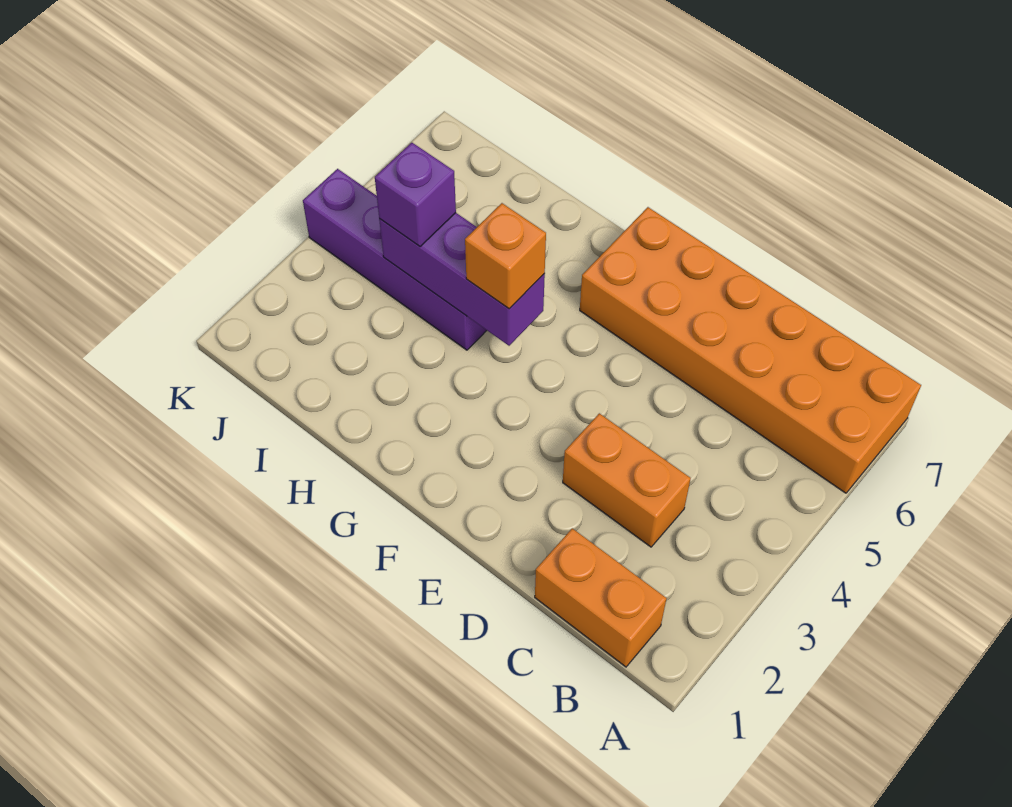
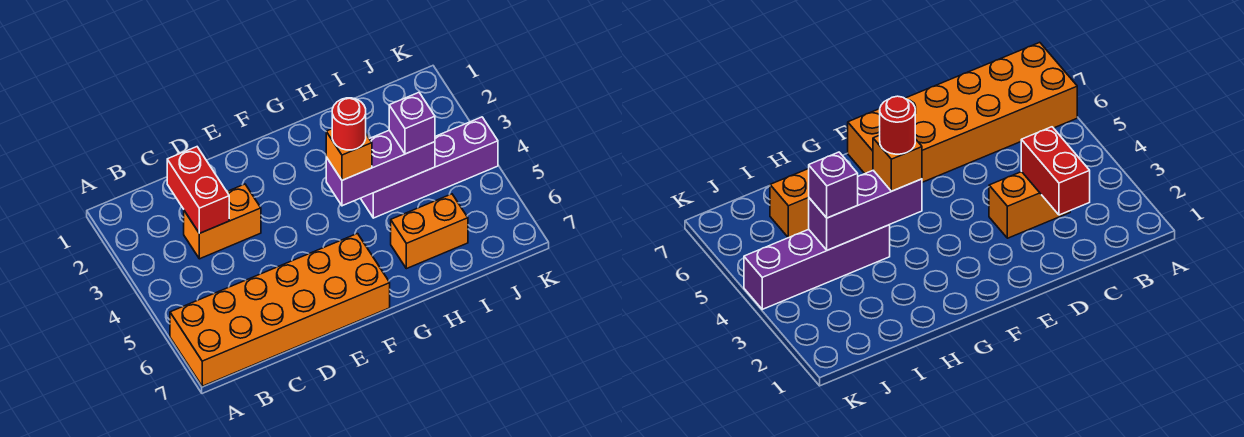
orange 1x2 brick [535,528,667,667] -> orange 1x2 brick moved to [391,194,468,269]
none -> red 1x2 brick [167,147,229,233]
none -> red 1x1 round brick [332,98,366,150]

